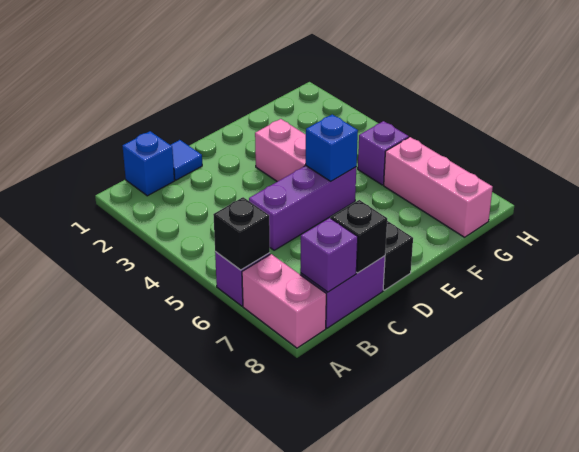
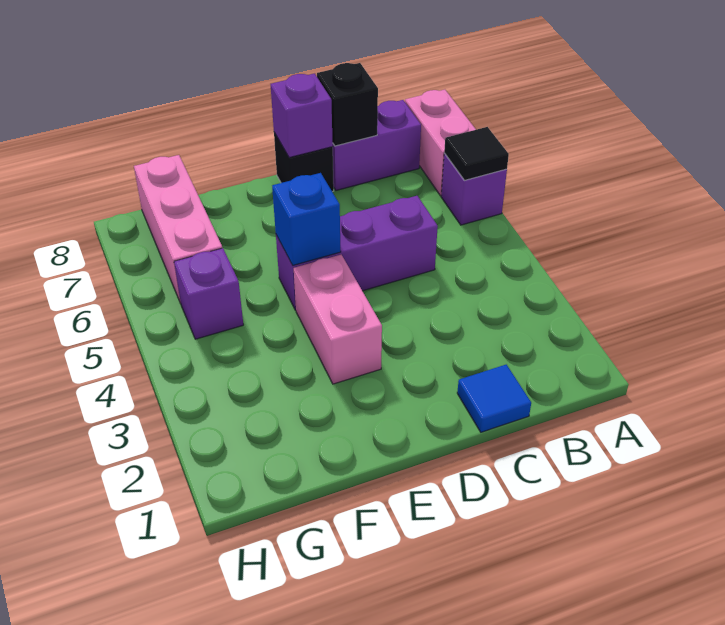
black 1x1 brick [213,197,270,270] -> black 1x1 tile [444,127,509,180]
blue 1x1 brick [123,131,175,196] -> none
purple 1x1 brick [300,218,358,292] -> purple 1x1 brick moved to [271,74,333,158]

